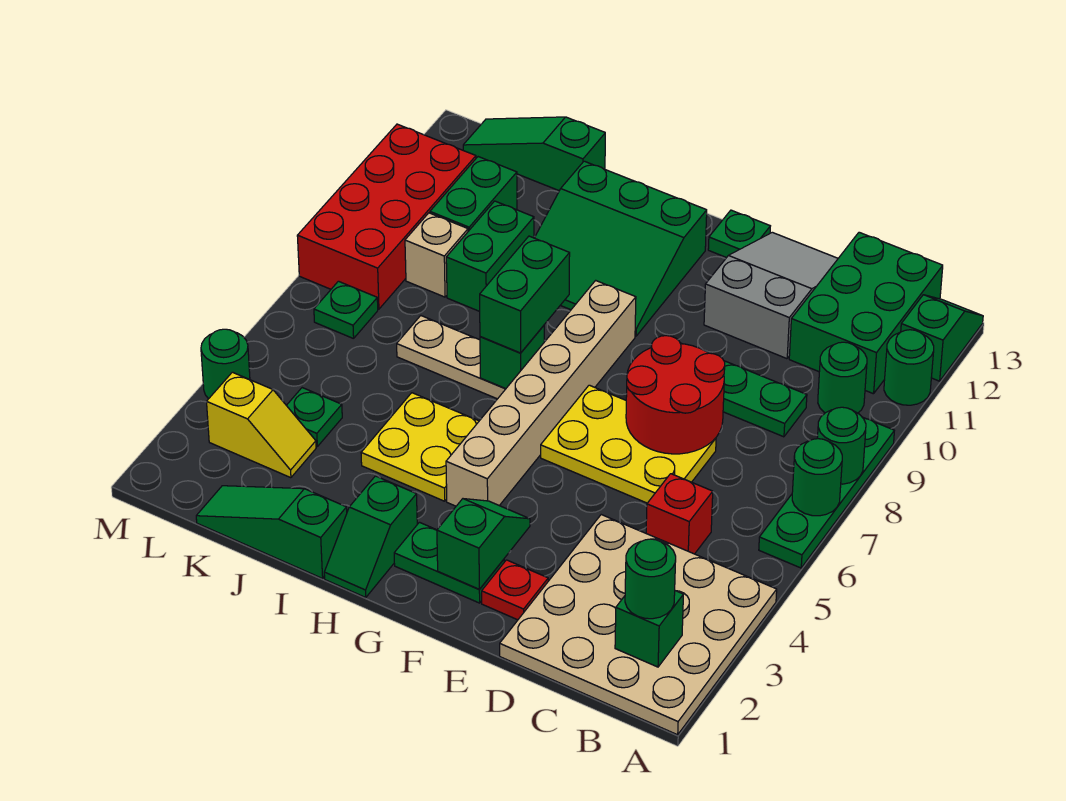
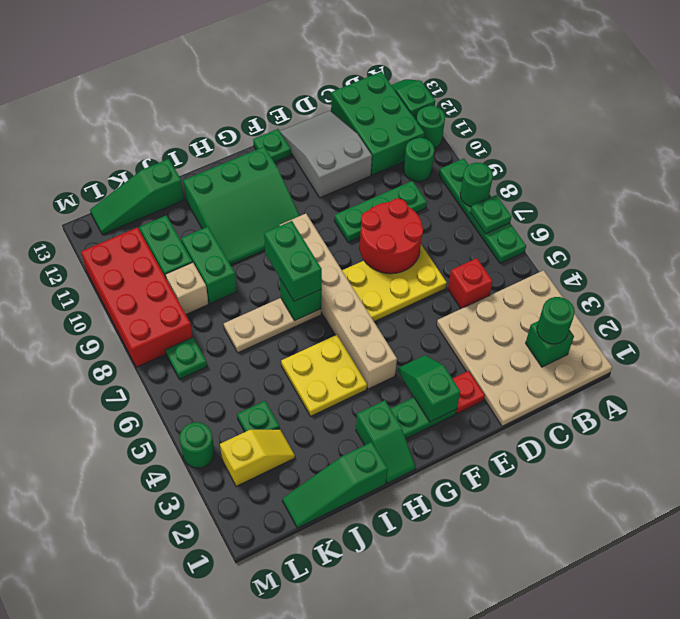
green 1x1 round brick [792,439,842,516] -> green 1x1 plate [470,195,512,234]

